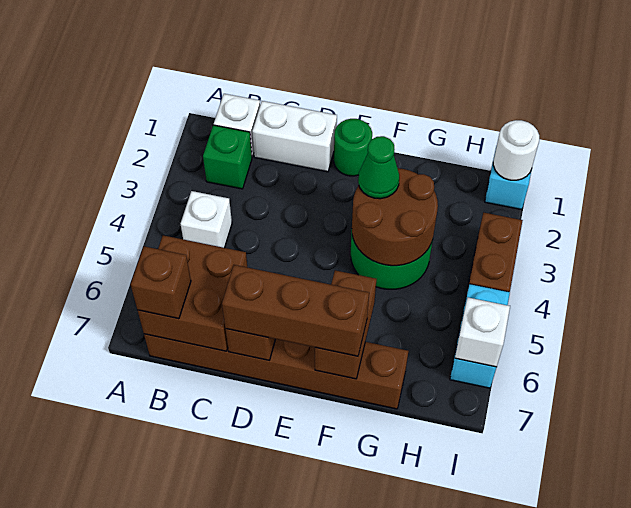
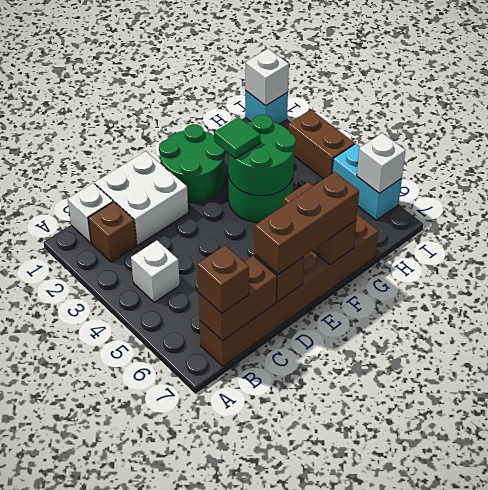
green 1x1 brick [203,125,252,189] -> brown 1x1 brick [88,202,137,262]
brown 2x2 brick [138,235,247,351] -> brown 1x2 brick [198,256,277,341]
white 1x2 brick [252,101,337,172] -> white 2x2 brick [95,151,188,245]
green 1x1 round brick [334,119,372,176] -> green 2x2 round brick [159,124,225,202]
brown 2x2 round brick [352,168,438,266] -> green 2x2 round brick [228,115,296,196]
green 1x1 cone [358,136,399,199] -> green 1x1 tile [214,117,260,159]
white 1x1 round brick [493,120,539,180] -> white 1x1 brick [245,49,289,106]

